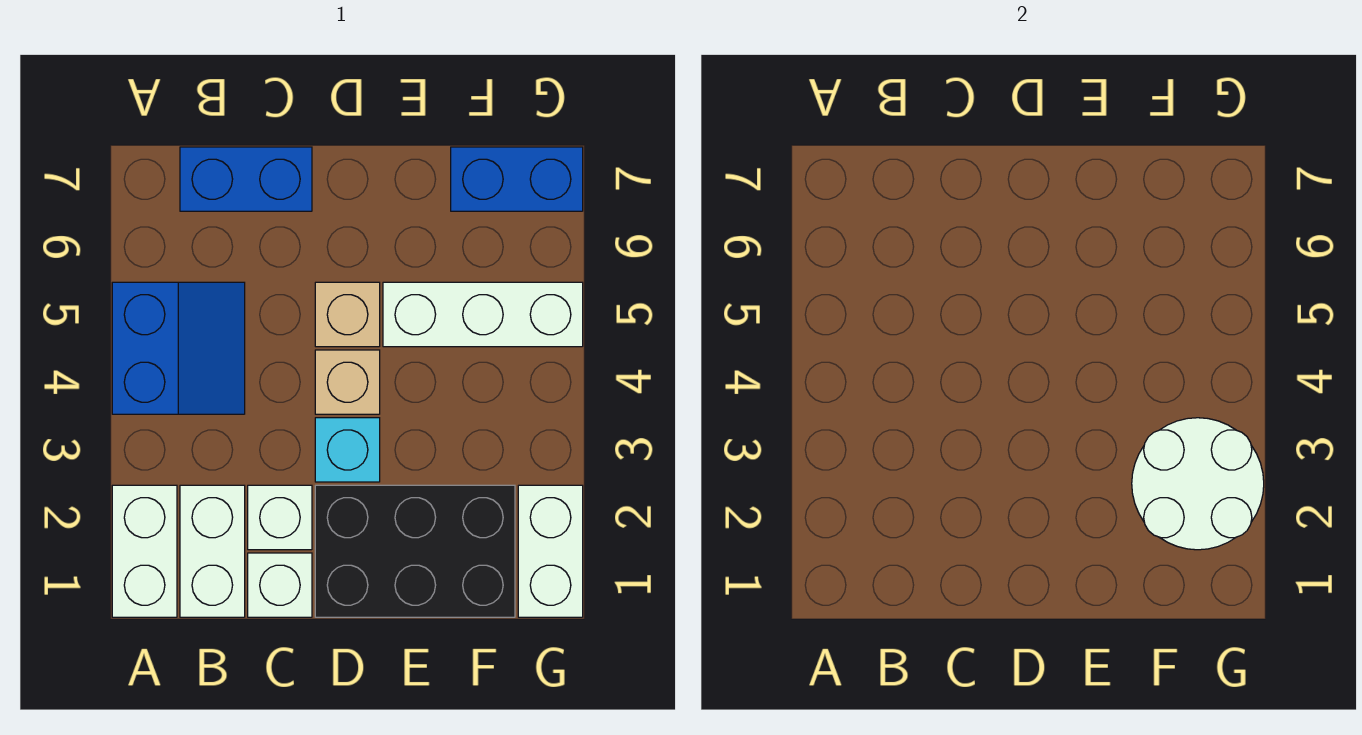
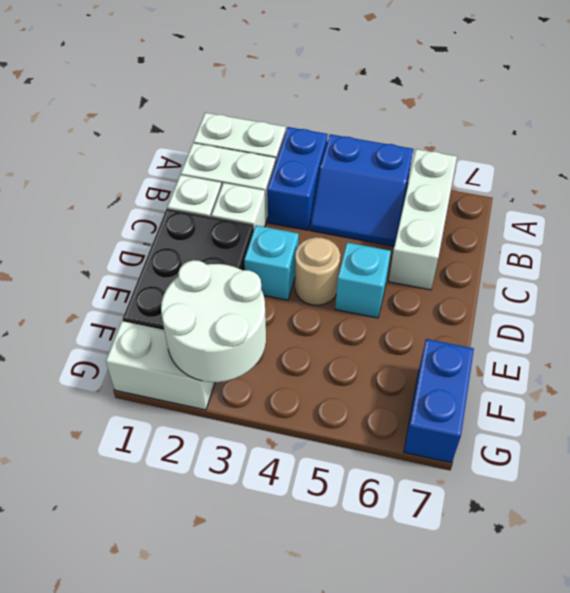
blue 1x2 brick [180,147,312,211] -> blue 1x2 brick moved to [267,127,328,230]
tan 1x1 brick [315,350,380,414] -> tan 1x1 round brick [295,237,340,305]
tan 1x1 brick [315,282,380,347] -> cyan 1x1 brick [335,242,391,318]
white 1x3 brick [383,282,583,347] -> white 1x3 brick moved to [389,149,457,290]

